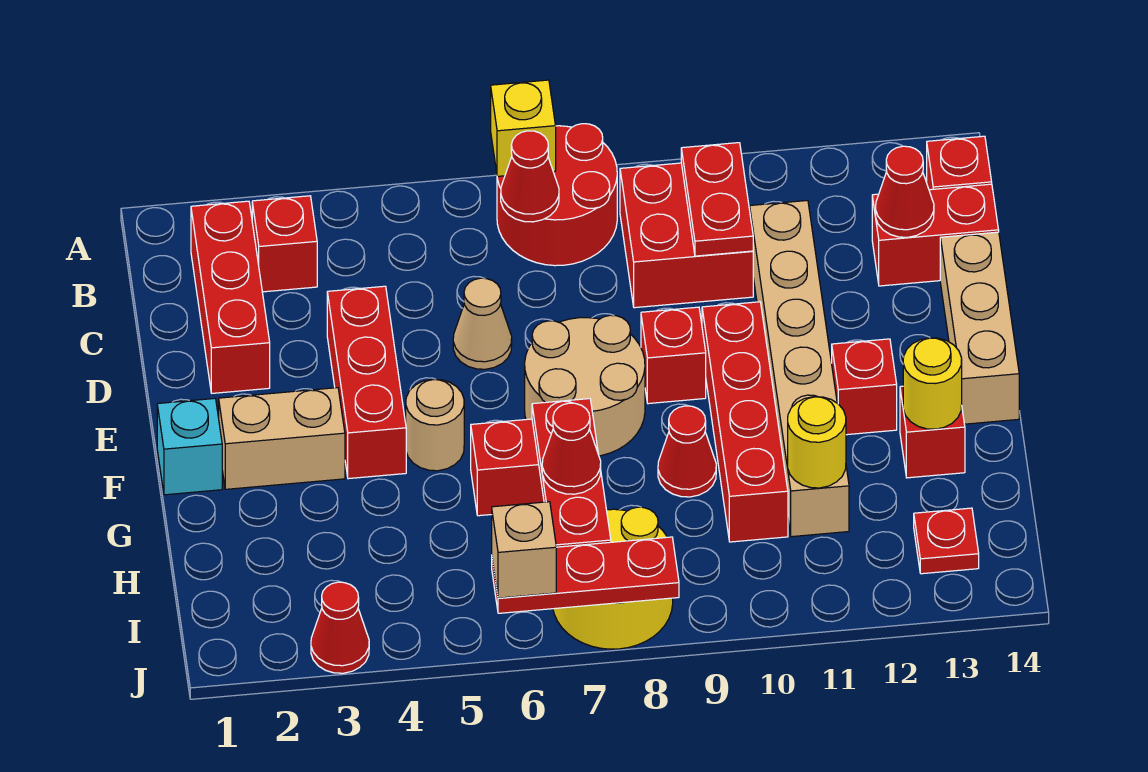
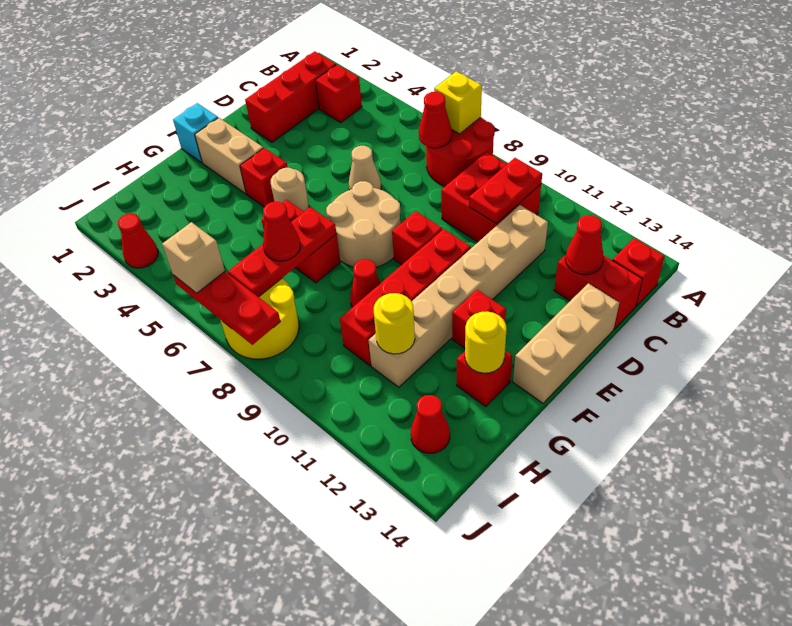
red 1x3 brick [327,286,406,479] -> red 1x1 brick [240,148,288,207]
red 1x1 plate [914,508,979,574] -> red 1x1 cone [411,395,450,453]

